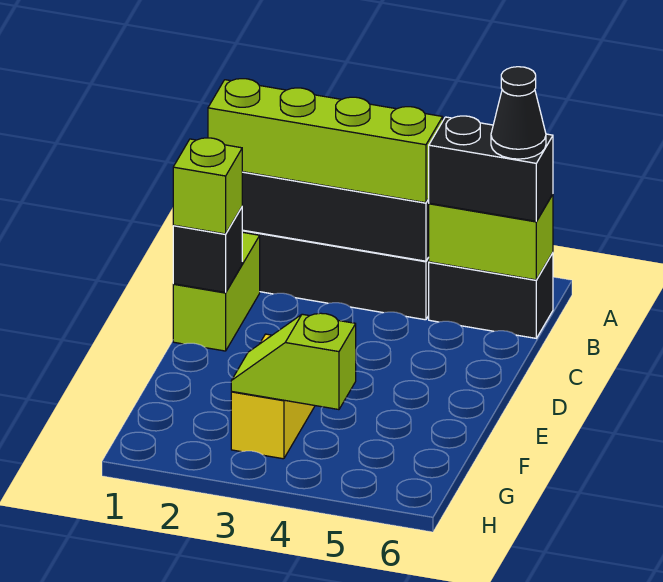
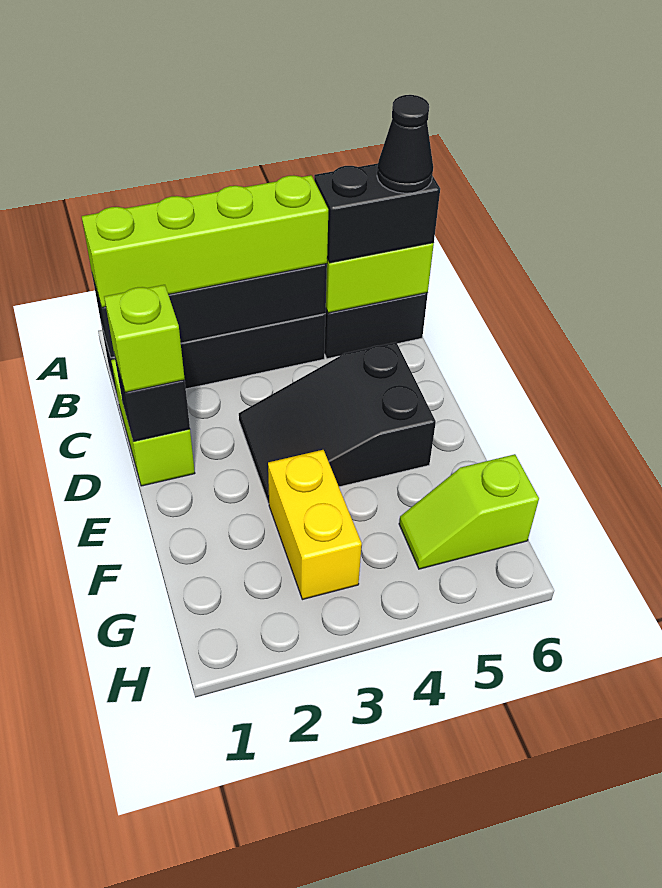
none -> black 2x3 slope [239,342,436,504]
lime 1x2 slope [231,313,356,410] -> lime 1x2 slope moved to [399,454,539,569]

